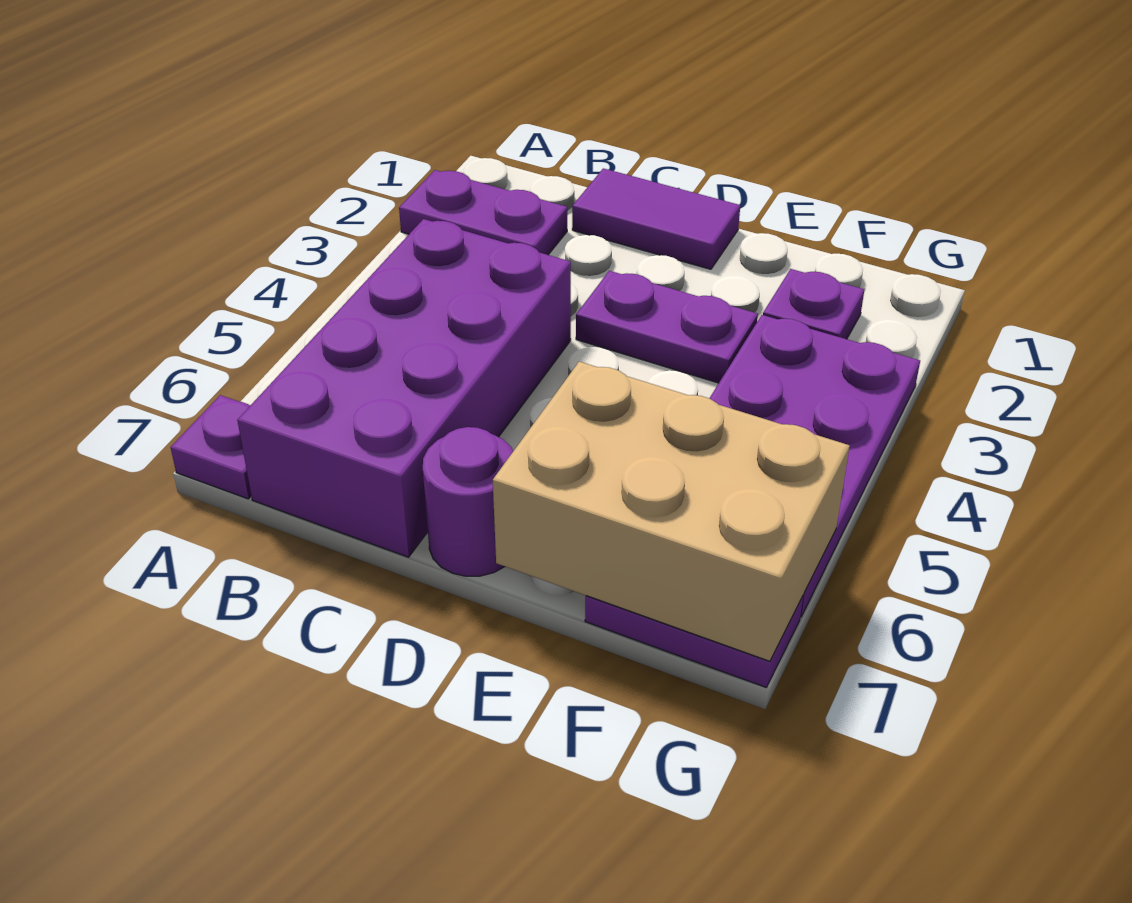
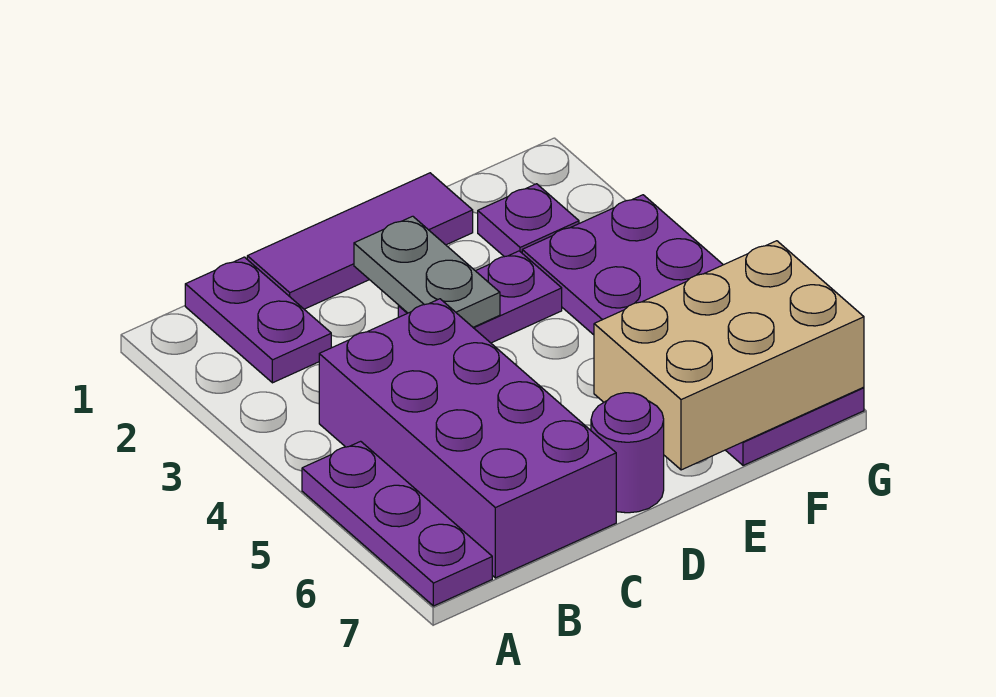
purple 1x2 plate [399,170,567,255] -> purple 1x2 plate turned to [185,257,331,383]
purple 1x1 plate [171,395,251,499] -> purple 1x3 plate [302,441,492,606]
purple 1x2 tile [572,168,740,269] -> purple 1x3 tile [247,173,473,309]
none -> grey 1x2 plate [354,216,500,327]

